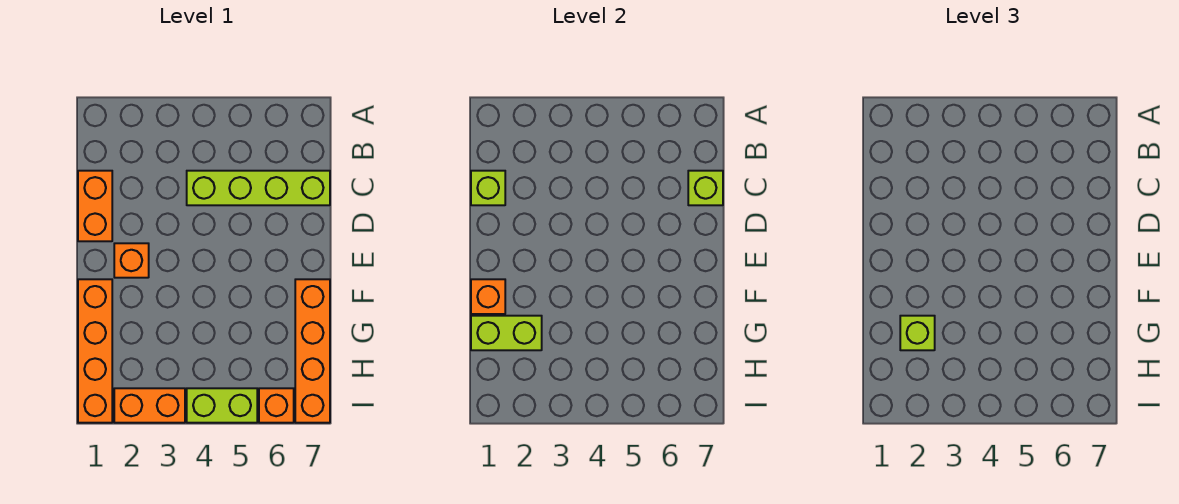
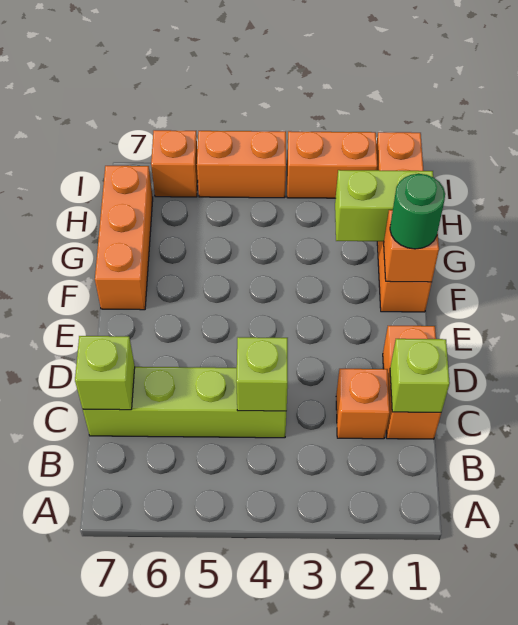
orange 1x1 brick [114,243,149,278] -> orange 1x1 brick moved to [336,369,390,439]
none -> green 1x1 round brick [390,174,445,249]
orange 1x4 brick [295,279,330,423] -> orange 1x3 brick [95,166,153,310]
lime 1x1 brick [900,316,935,350] -> lime 1x1 brick moved to [236,337,288,411]
lime 1x2 brick [187,388,257,423] -> orange 1x2 brick [197,131,286,198]

